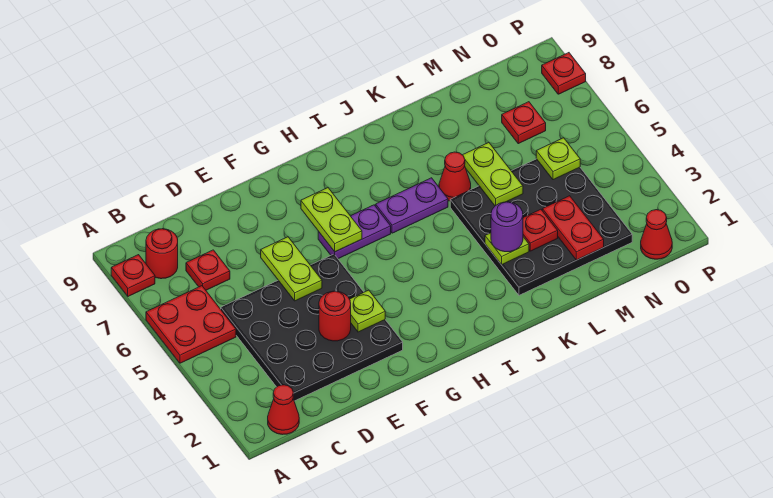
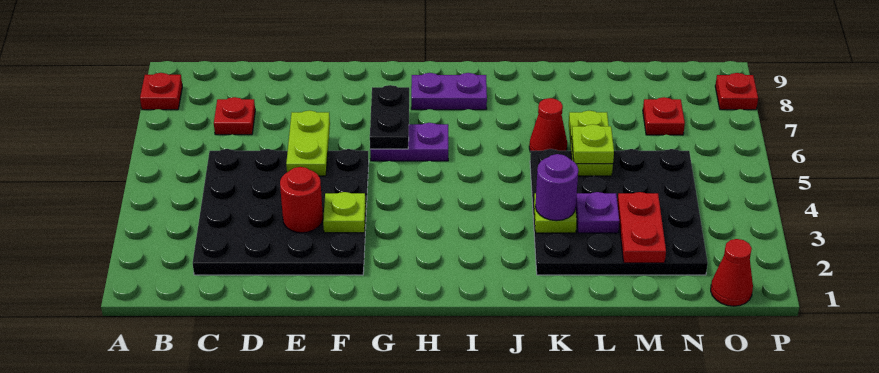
red 2x2 plate [146,286,236,363] -> none
red 1x1 cone [268,385,299,435] -> none
red 1x1 round brick [146,229,178,279] -> none
lime 1x2 plate [301,188,362,252] -> black 1x2 plate [370,85,409,149]
purple 1x2 plate [376,178,448,233] -> purple 1x2 plate moved to [411,73,487,110]
red 1x1 plate [523,209,558,251] -> purple 1x1 plate [576,192,619,233]
lime 1x1 plate [536,138,580,180] -> lime 1x1 plate moved to [572,124,614,164]

